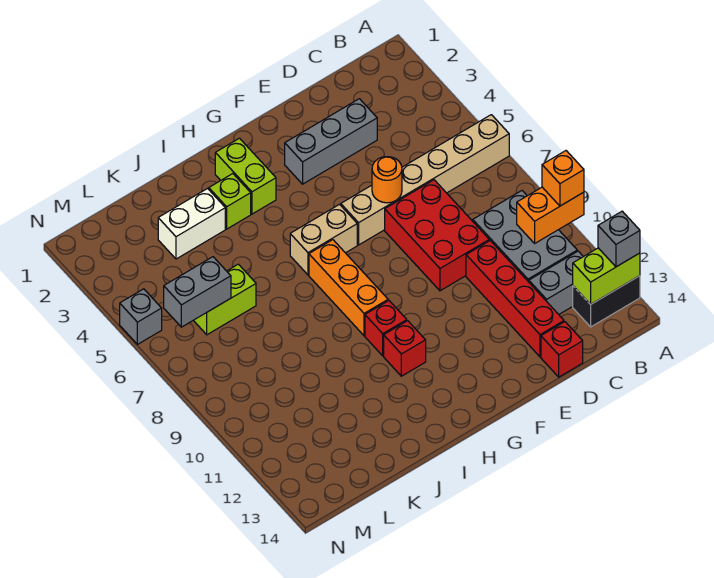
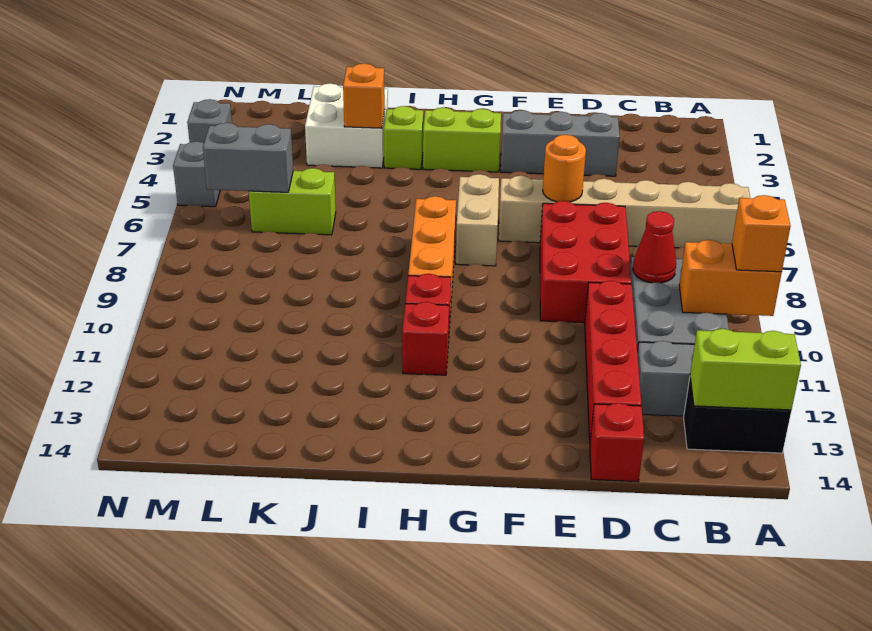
grey 1x1 brick [598,211,640,267] -> grey 1x1 brick moved to [187,99,232,143]
none -> red 1x1 cone [633,211,676,283]
tan 1x2 brick [290,204,357,275] -> tan 1x2 brick turned to [456,174,499,266]
lime 1x2 brick [215,138,276,214] -> lime 1x2 brick turned to [423,107,501,172]
white 1x2 brick [158,189,225,259] -> white 2x2 brick [305,83,388,168]
none -> orange 1x1 brick [343,64,385,128]

